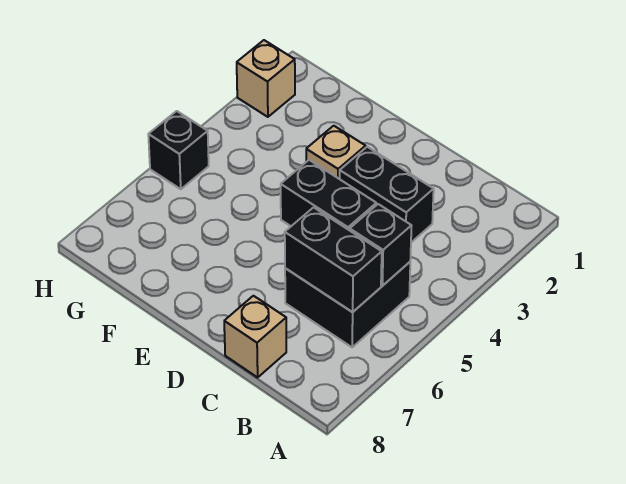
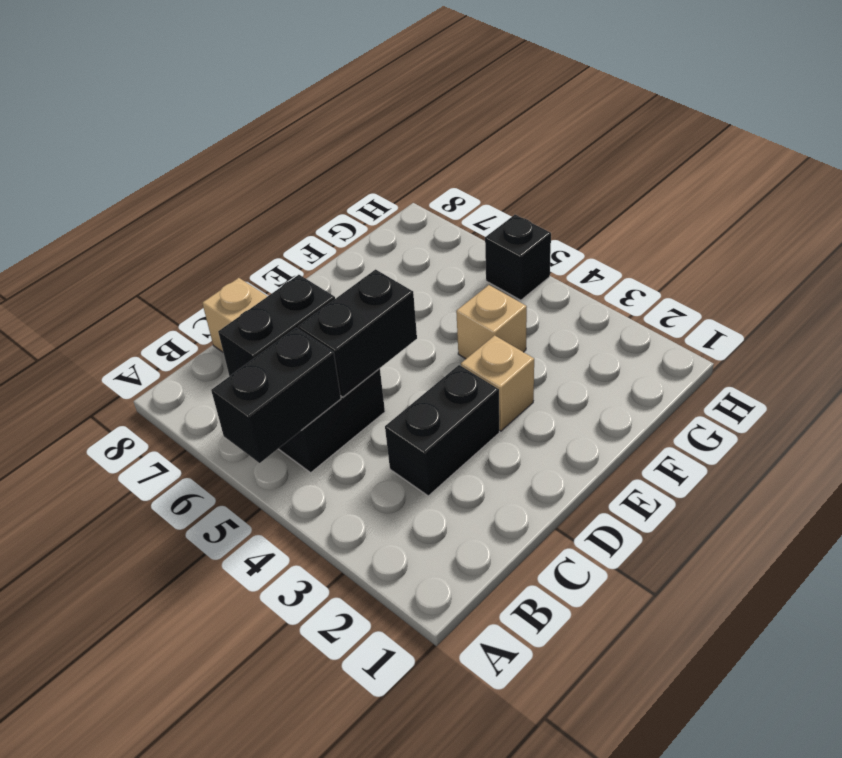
black 1x1 brick [350,204,411,286] -> black 1x2 brick [211,328,341,463]
tan 1x1 brick [237,40,295,117] -> tan 1x1 brick moved to [456,285,527,359]

